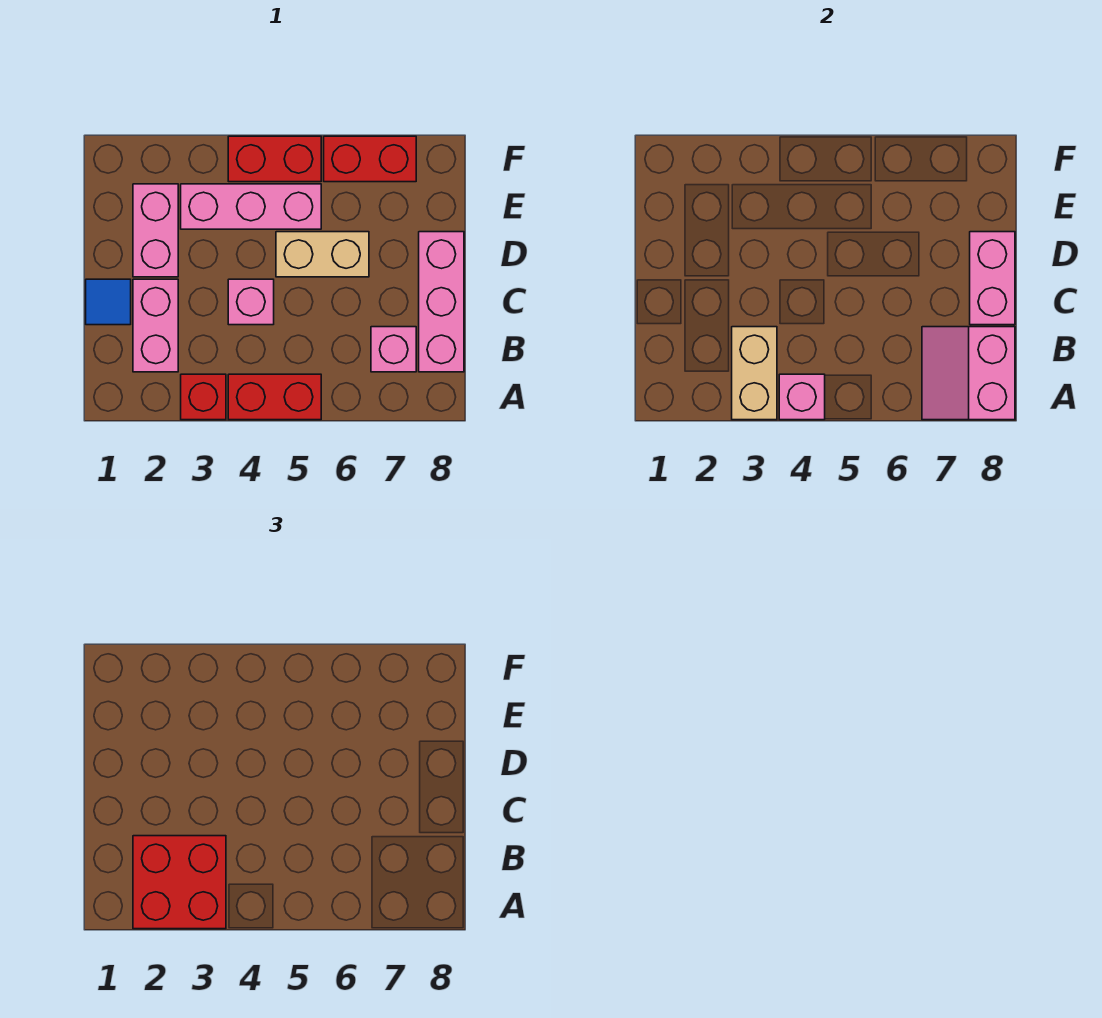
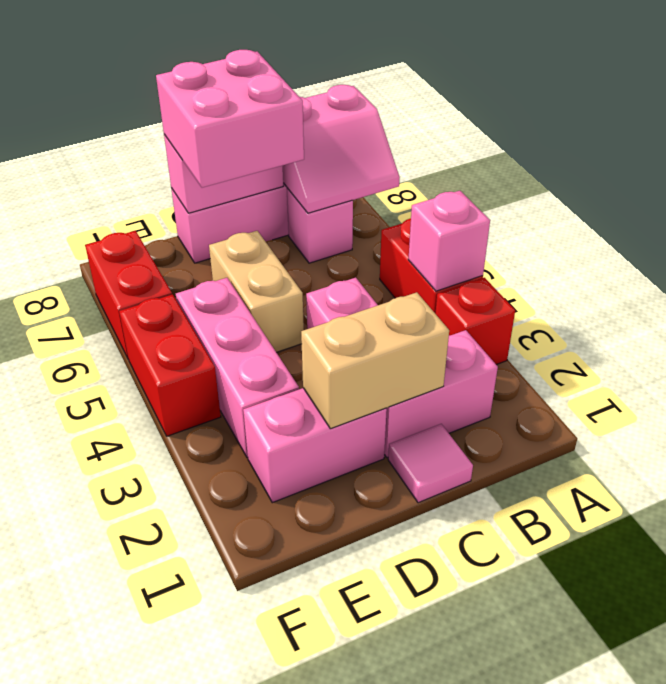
red 2x2 brick [133,836,226,929] -> none
tan 1x2 brick [732,327,777,420] -> tan 1x2 brick moved to [301,292,449,429]
blue 1x1 tile [86,279,131,325] -> pink 1x1 tile [388,424,473,503]
none -> pink 2x2 brick [156,50,304,188]

